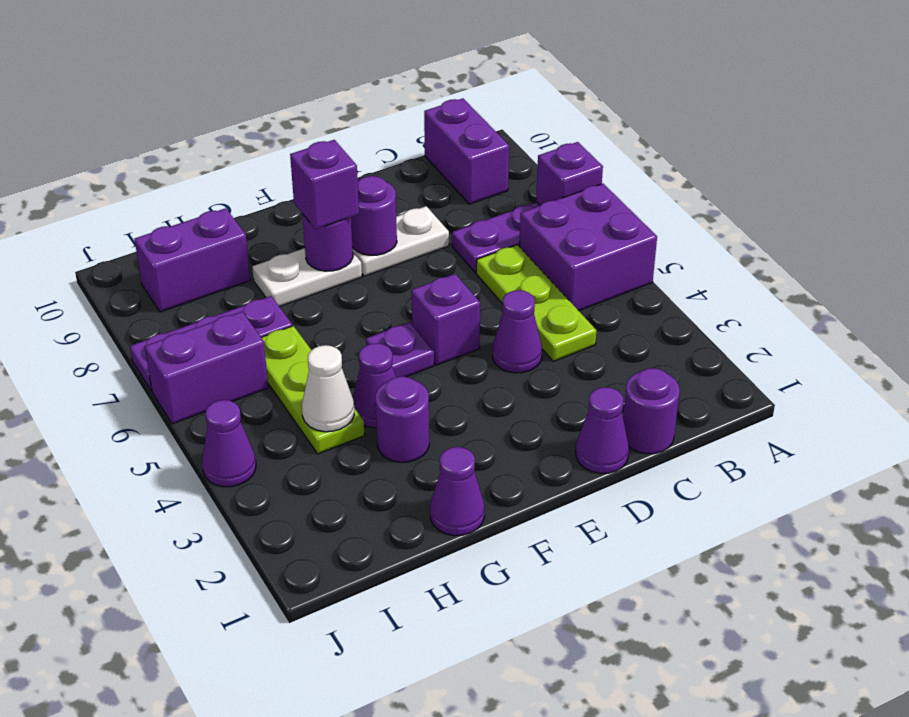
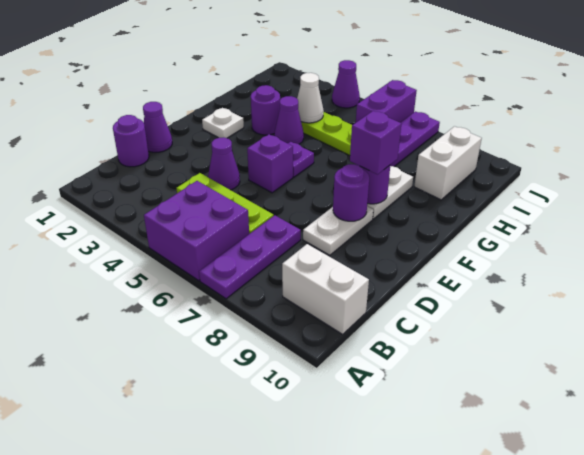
purple 1x1 brick [536,142,603,205] -> none
purple 1x2 brick [424,98,509,204] -> white 1x2 brick [282,244,369,334]
none -> white 1x1 plate [202,108,244,138]
purple 1x1 cone [430,447,485,536] -> none
purple 1x2 brick [135,208,250,312] -> white 1x2 brick [414,126,482,200]

